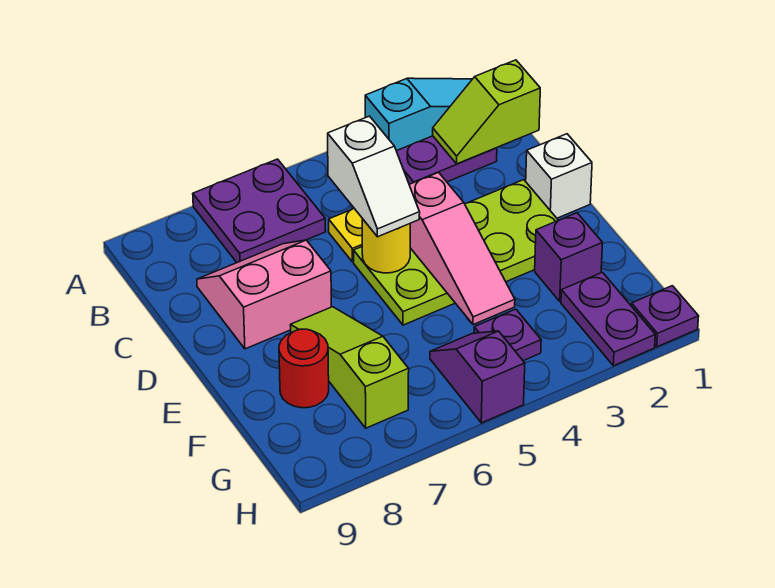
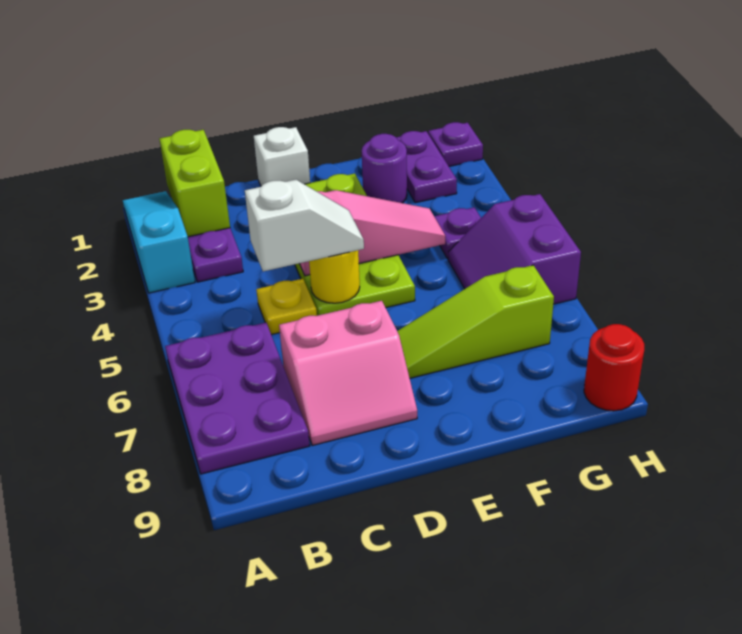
purple 2x2 plate [193,159,326,262] -> purple 2x3 plate [165,323,310,474]
lime 1x2 slope [433,60,540,164] -> lime 1x2 brick [160,130,230,237]
pink 2x2 slope [197,240,331,349] -> pink 2x2 slope turned to [279,301,417,445]
purple 1x1 brick [535,213,603,301] -> purple 1x1 round brick [362,134,407,203]
red 1x1 round brick [279,329,329,408] -> red 1x1 round brick moved to [584,324,644,411]
purple 1x2 plate [561,272,655,366] -> purple 1x2 plate turned to [396,131,457,203]
purple 1x2 slope [430,331,525,423] -> purple 2x2 slope [448,194,581,304]

